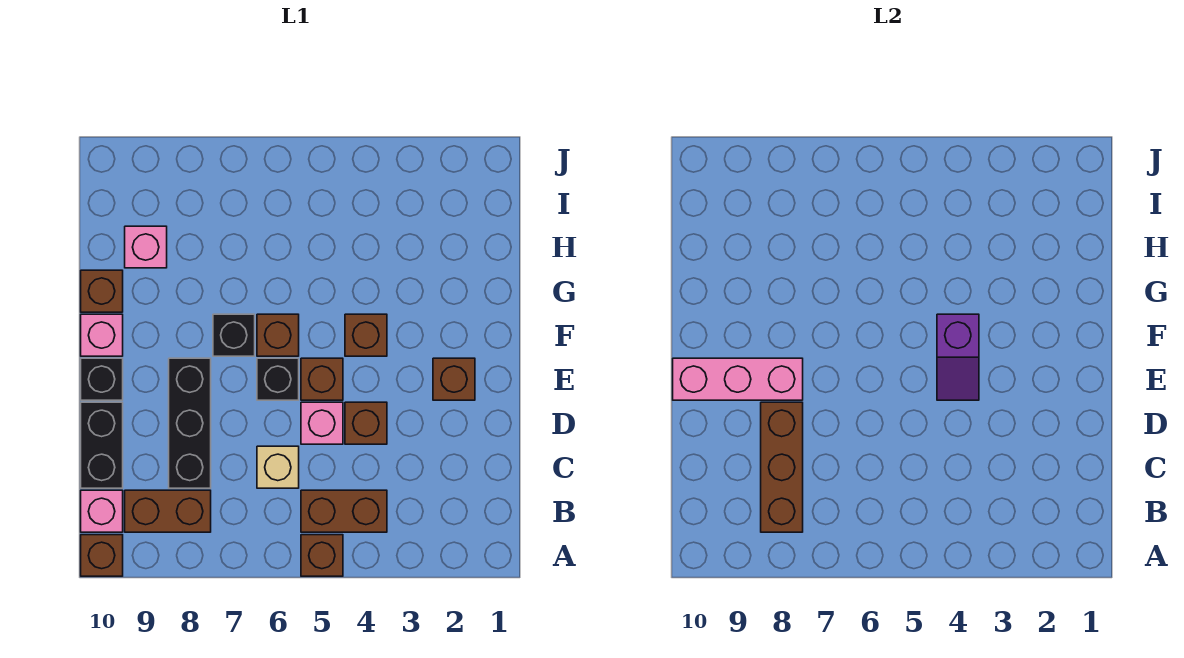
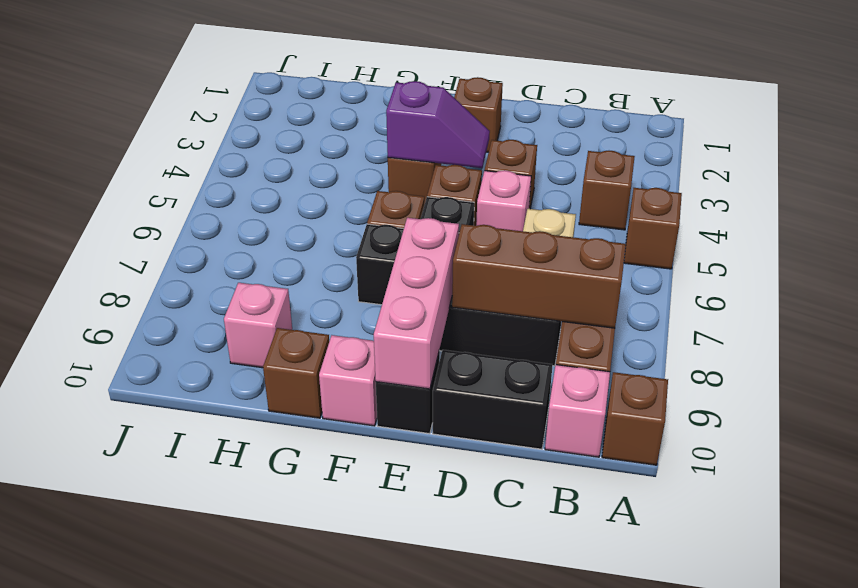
brown 1x2 brick [301,490,387,532] -> brown 1x1 brick [579,151,635,230]

